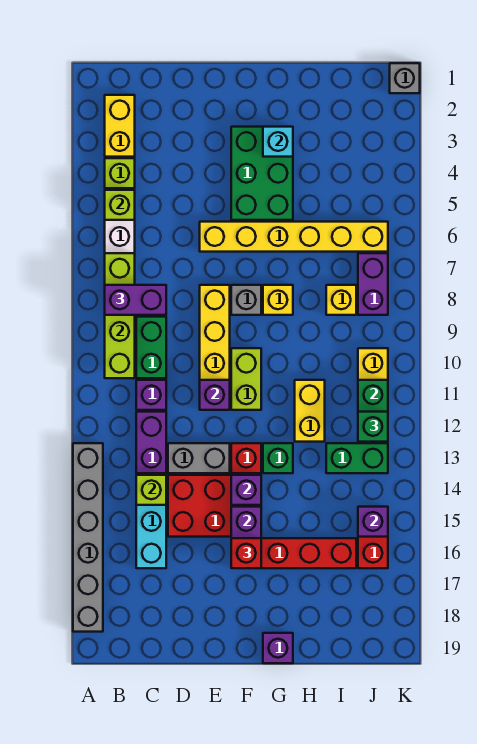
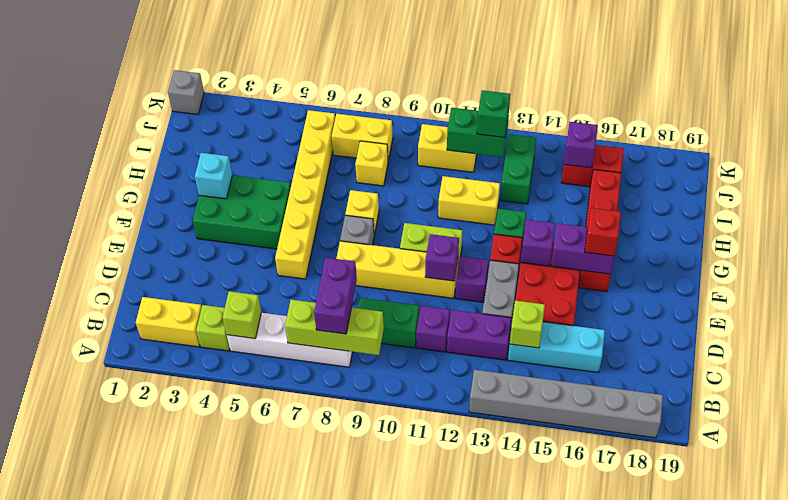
lime 1x4 brick [105,253,135,378] -> lime 1x3 brick [285,300,384,355]
purple 1x1 brick [263,633,293,663] -> purple 1x1 brick moved to [455,256,489,302]
purple 1x2 brick [358,253,388,315] -> yellow 1x2 brick [332,114,393,161]

